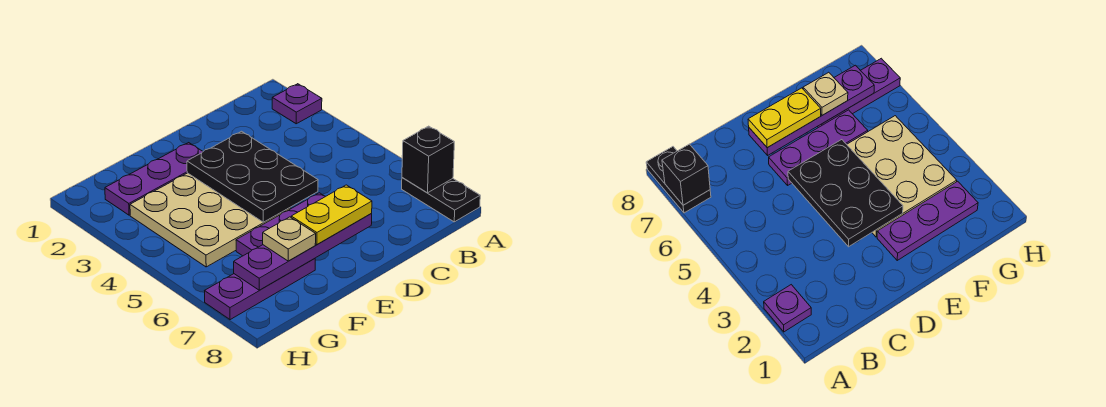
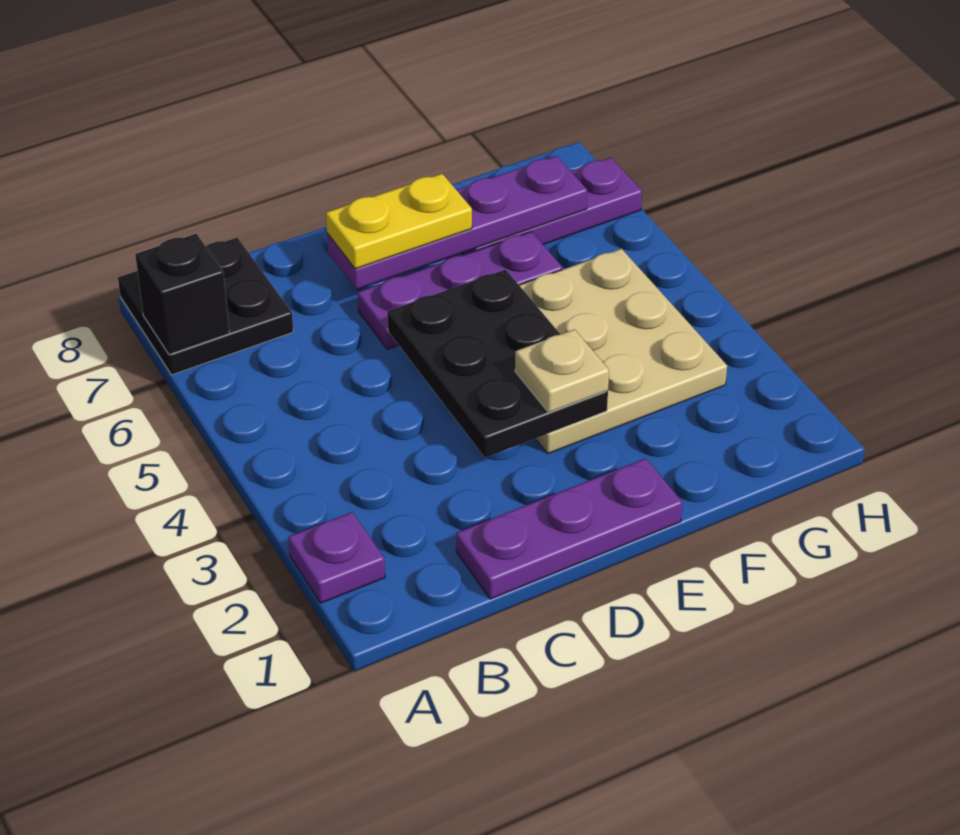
black 1x2 plate [402,178,480,222] -> black 2x2 plate [118,238,293,375]
purple 1x3 plate [105,143,203,215] -> purple 1x3 plate moved to [456,458,682,599]
tan 1x1 plate [263,217,316,261] -> tan 1x1 plate moved to [515,329,609,413]

